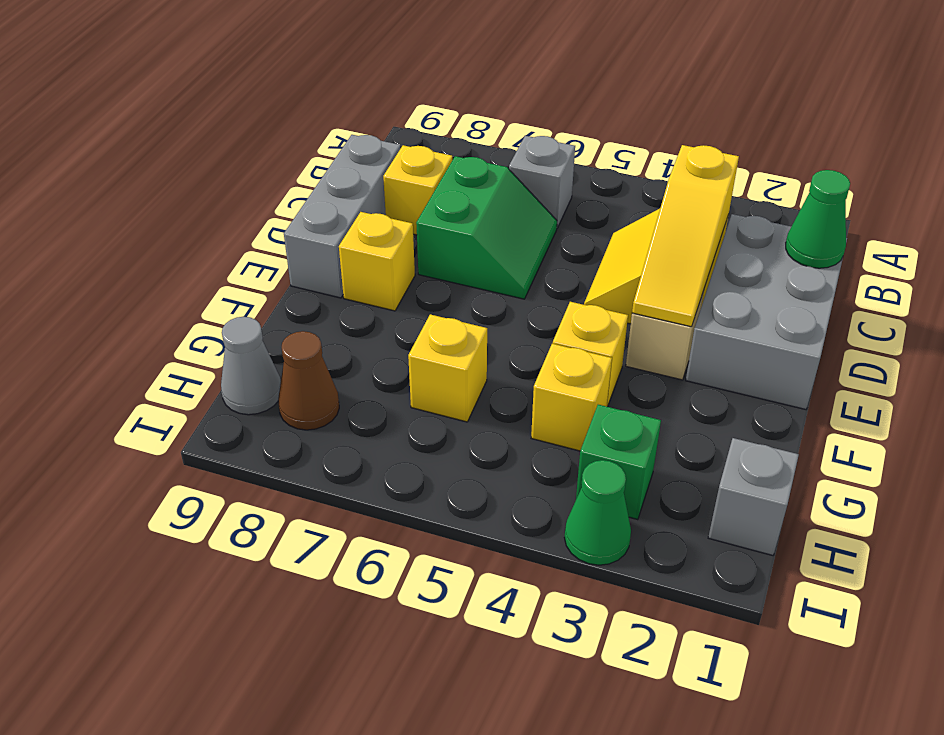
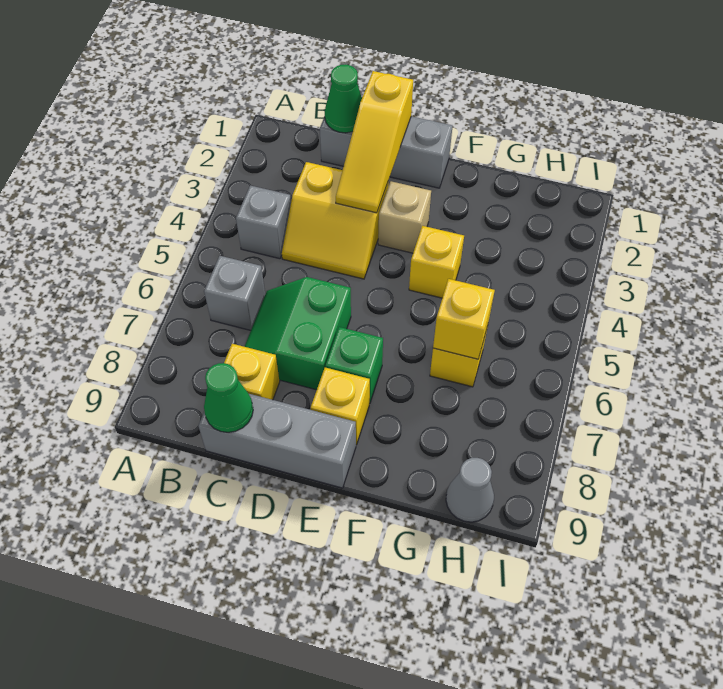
grey 2x3 brick [686,214,847,409] -> grey 1x3 brick [320,116,453,188]
yellow 1x3 slope [632,145,739,327] -> yellow 1x3 slope turned to [336,71,413,213]
green 2x2 slope [416,156,557,299] -> green 2x2 slope turned to [245,277,351,390]
yellow 1x1 brick [531,344,612,451] -> yellow 1x1 brick moved to [433,279,495,359]
grey 1x1 brick [708,438,799,555] -> grey 1x1 brick moved to [236,185,291,259]
green 1x1 brick [576,405,661,520] -> green 1x1 brick moved to [325,327,383,404]
brown 1x1 cone [278,331,339,430] -> none
green 1x1 cone [564,460,631,565] -> green 1x1 cone moved to [204,363,253,432]

